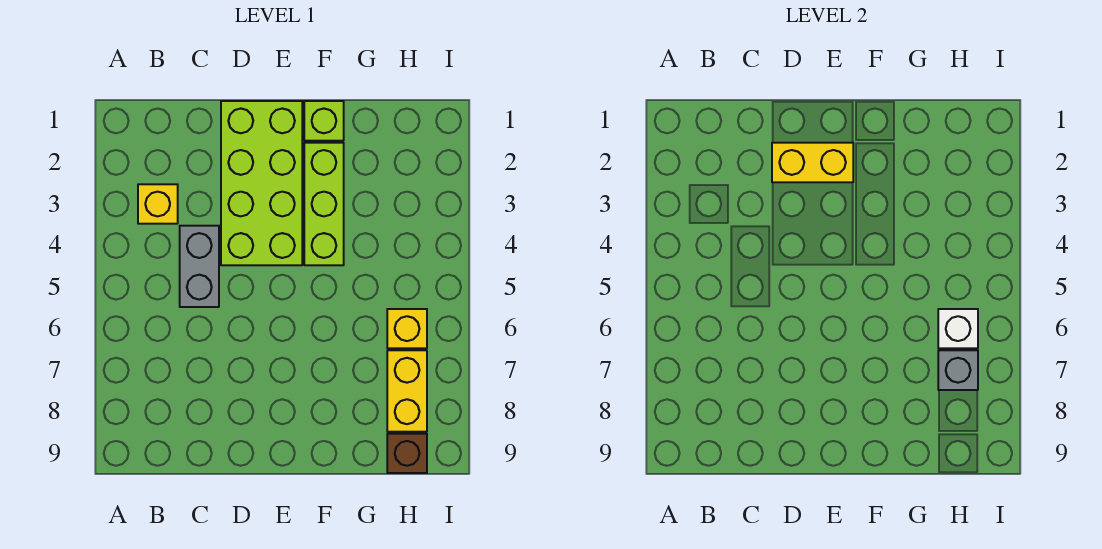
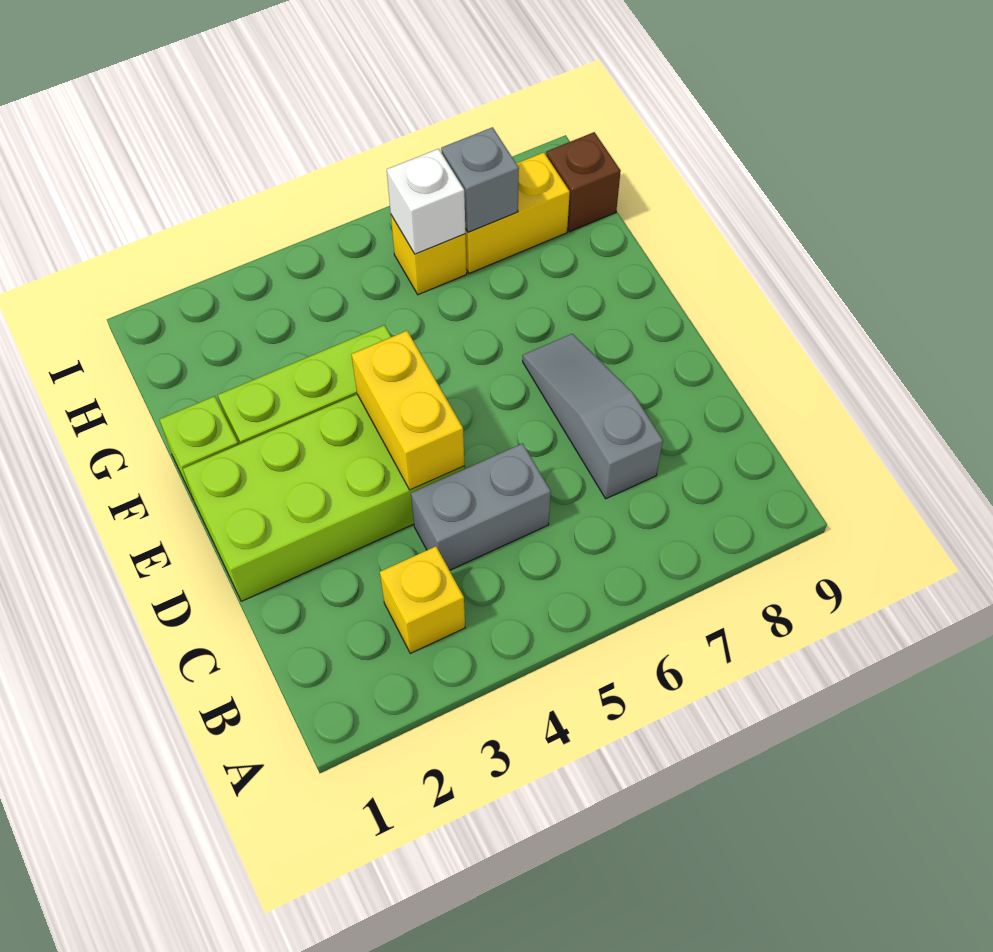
none -> grey 1x3 slope [523,334,663,499]
yellow 1x2 brick [772,143,853,182] -> yellow 1x2 brick moved to [351,331,464,490]

